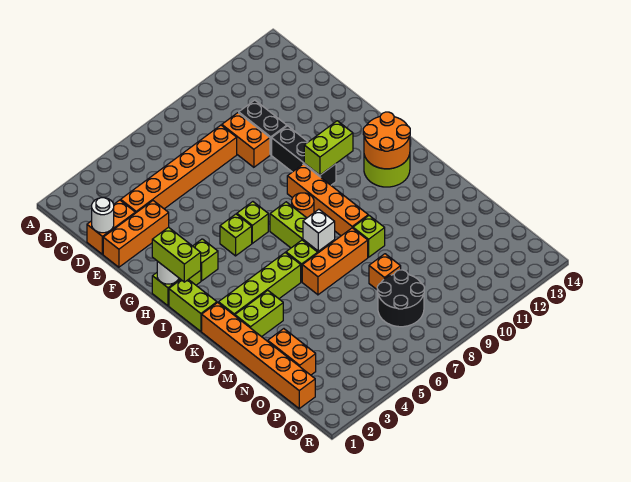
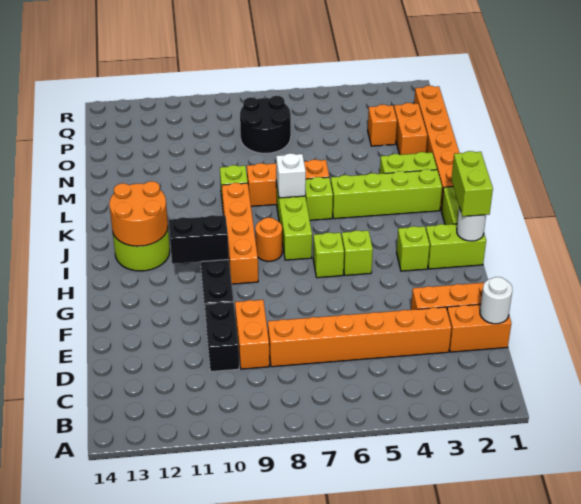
lime 1x2 brick [304,121,353,175] -> black 1x2 brick [169,215,229,264]
orange 1x1 brick [369,254,401,289] -> orange 1x1 brick moved to [368,104,397,146]

